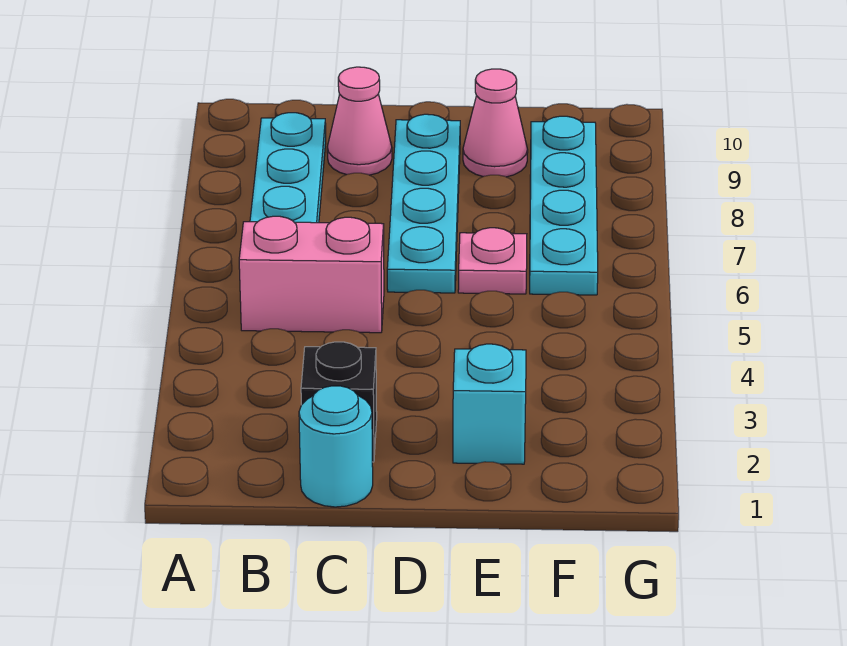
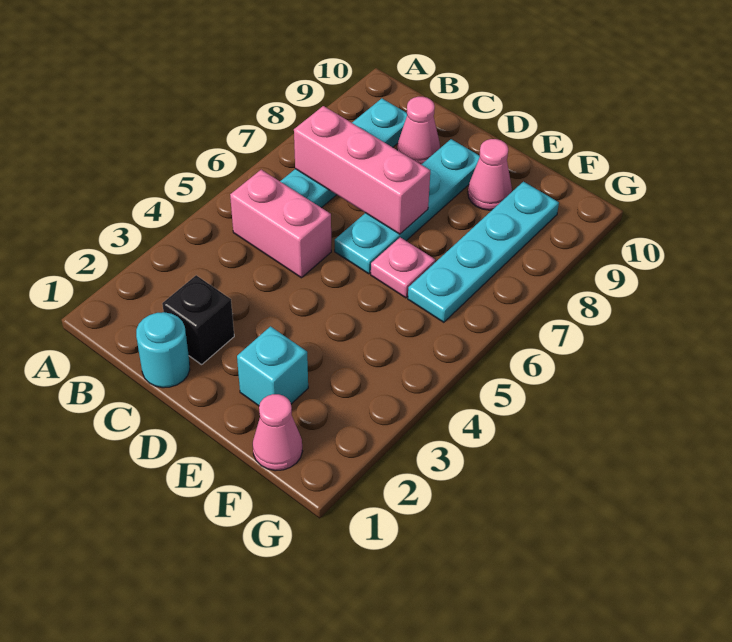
none -> pink 1x3 brick [294,106,430,234]
none -> pink 1x1 cone [253,394,303,471]

